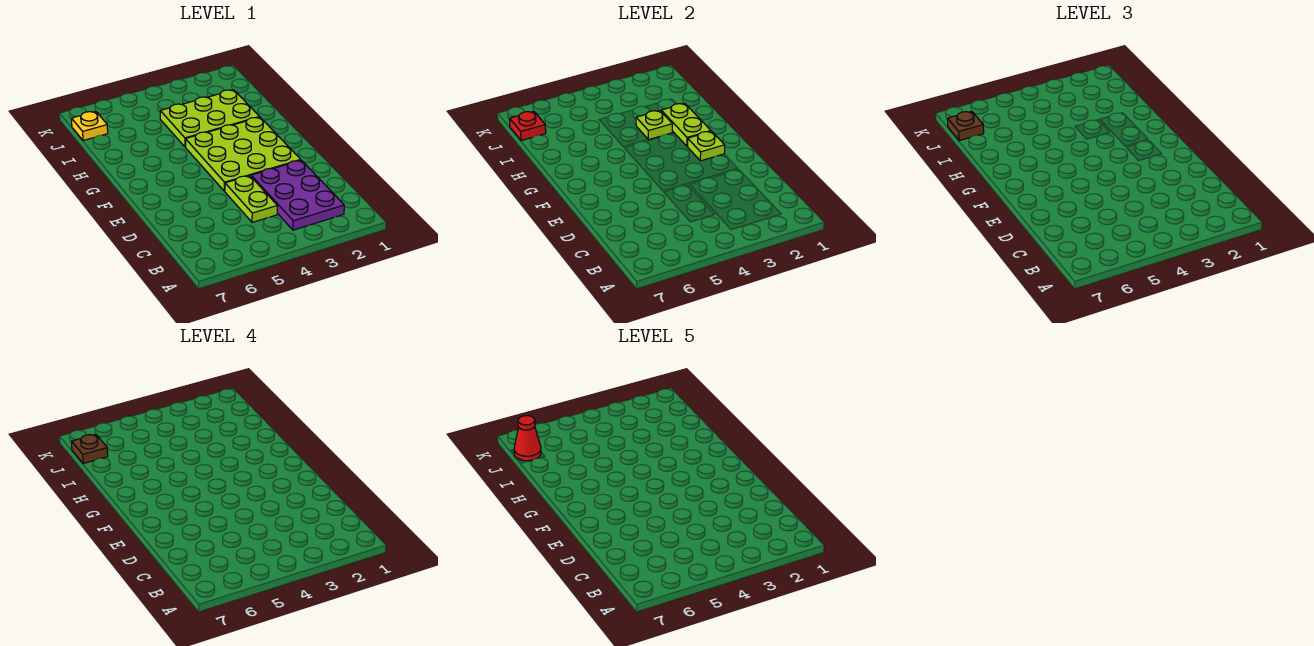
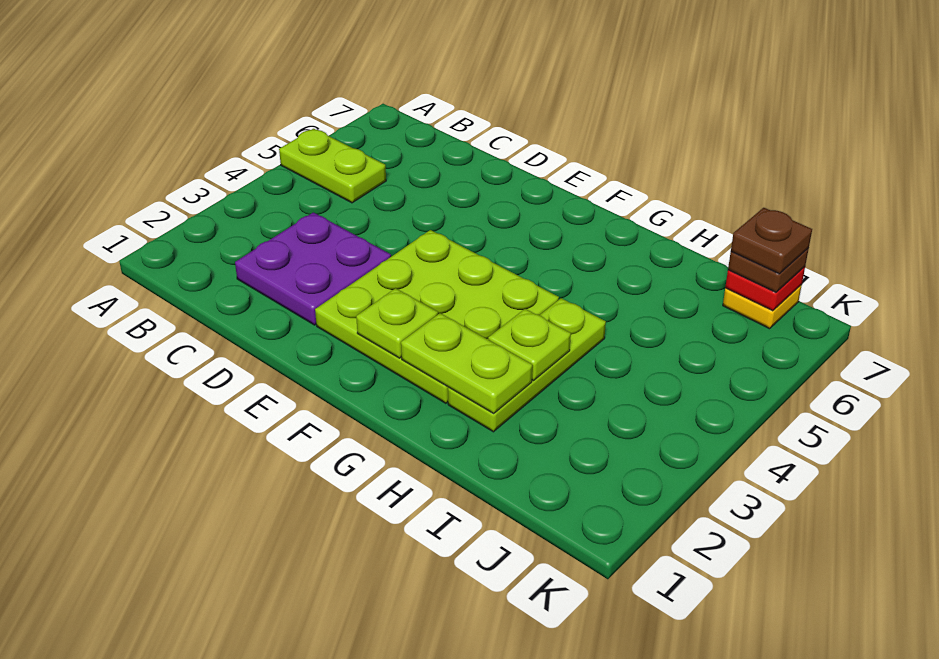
purple 2x3 plate [251,160,344,230] -> purple 2x2 plate [235,212,391,325]
lime 1x2 plate [225,176,277,222] -> lime 1x2 plate moved to [279,129,386,203]
lime 2x3 plate [160,90,259,147] -> lime 1x3 plate [448,298,606,432]
red 1x1 cone [514,416,541,461] -> none

